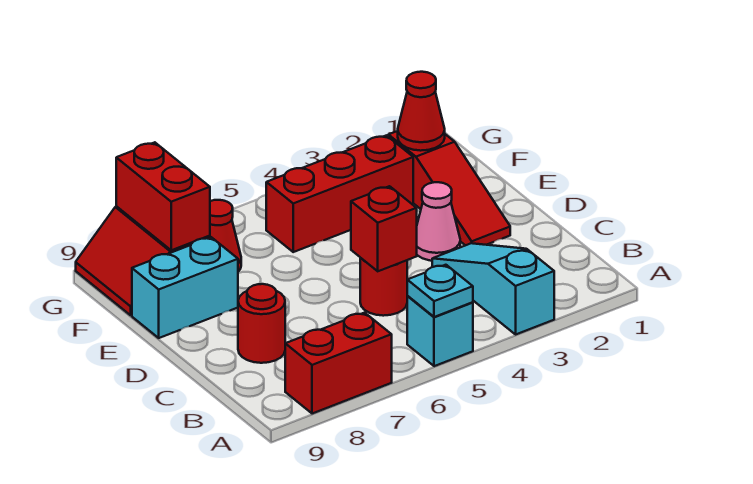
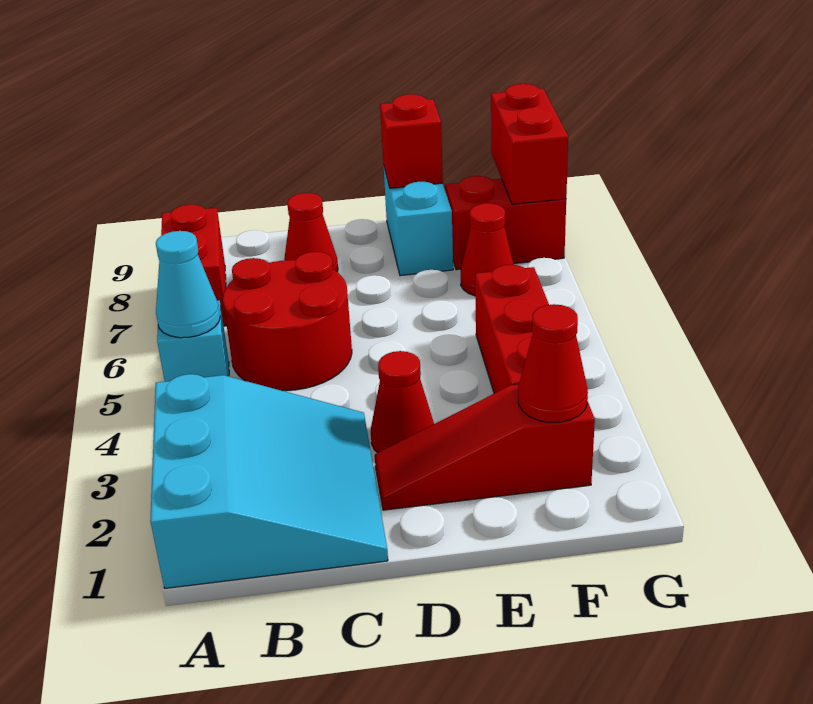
cyan 1x3 slope [432,243,554,334] -> cyan 3x3 slope [150,374,388,588]
cyan 1x1 plate [407,265,473,317] -> cyan 1x1 cone [156,231,220,338]
red 1x1 round brick [360,258,407,316] -> red 2x2 round brick [223,252,352,391]
red 1x1 brick [351,186,417,271] -> red 1x1 brick moved to [380,94,443,188]
red 1x1 round brick [238,284,285,363] -> red 1x1 cone [284,193,338,272]
pink 1x1 cone [417,182,460,261] -> red 1x1 cone [371,351,434,453]
red 1x2 brick [116,142,210,250] -> red 1x2 brick turned to [491,84,568,204]

